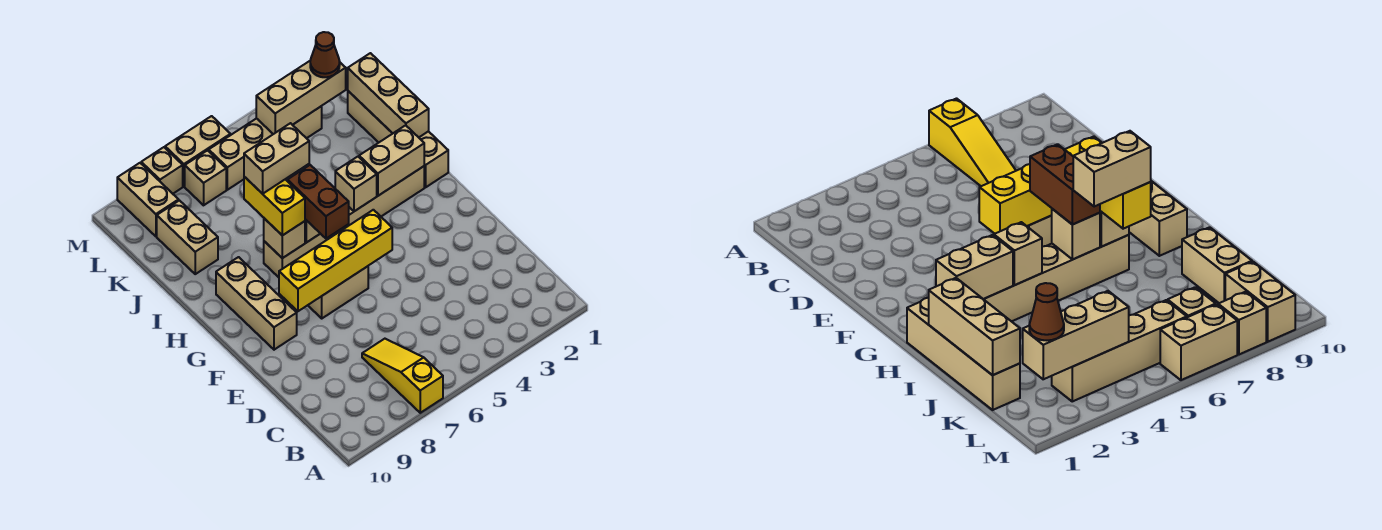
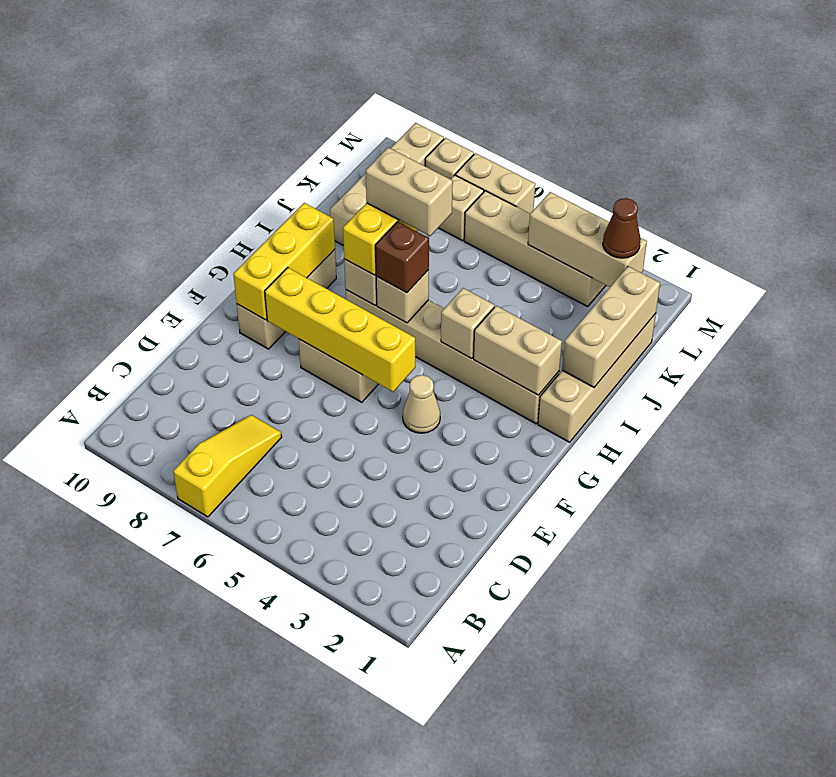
none -> tan 1x1 cone [403,375,440,433]
none -> yellow 1x3 brick [233,203,335,320]
brown 1x2 brick [287,165,349,239] -> brown 1x1 brick [375,222,429,293]

